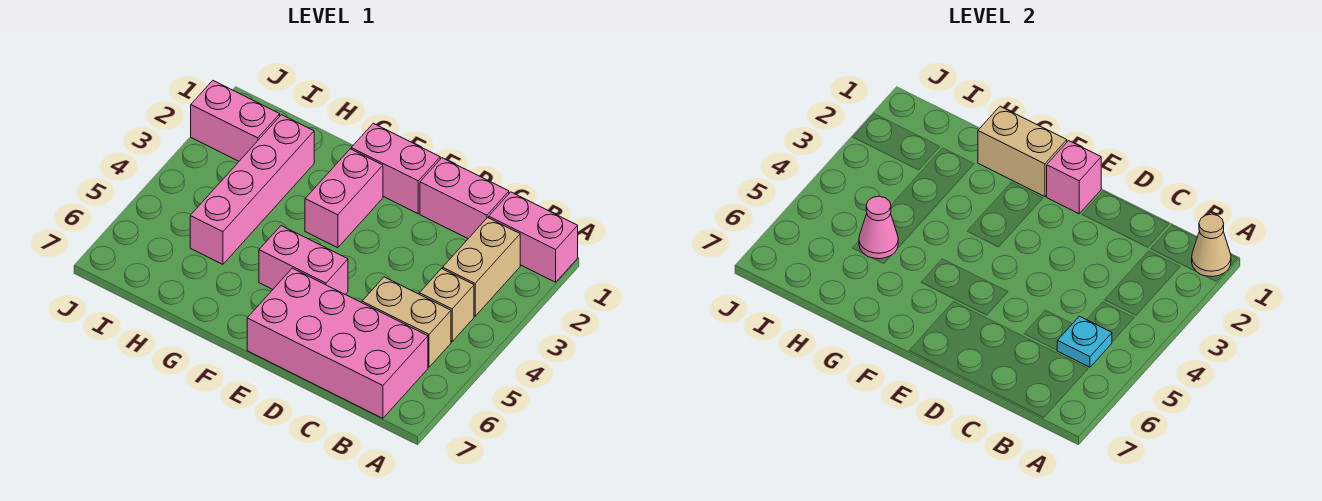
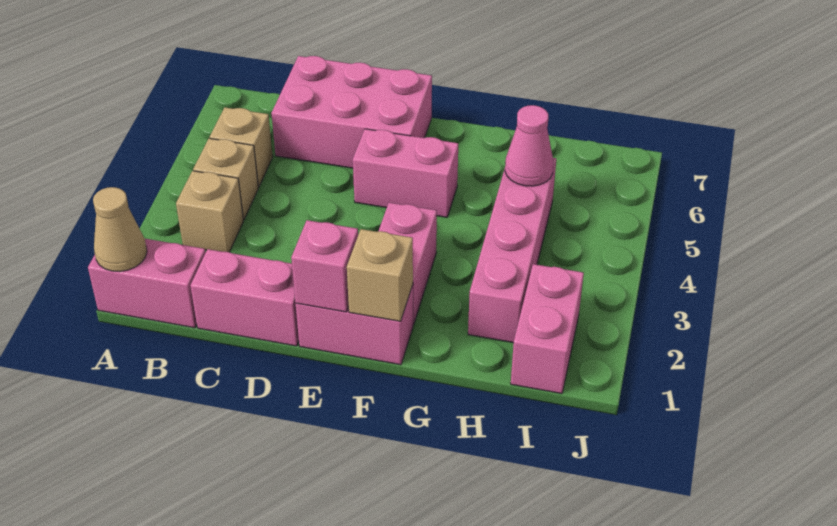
tan 1x2 brick [443,218,520,316] -> tan 1x1 brick [176,171,243,252]
tan 1x2 brick [362,277,451,367] -> tan 1x1 brick [210,107,273,187]
cyan 1x1 plate [1057,316,1112,367] -> none
pink 2x4 brick [247,268,428,418] -> pink 2x3 brick [271,56,432,168]
tan 1x2 brick [978,106,1067,197] -> tan 1x1 brick [347,229,413,321]
pink 1x2 brick [191,81,280,161] -> pink 1x2 brick turned to [511,264,584,394]

